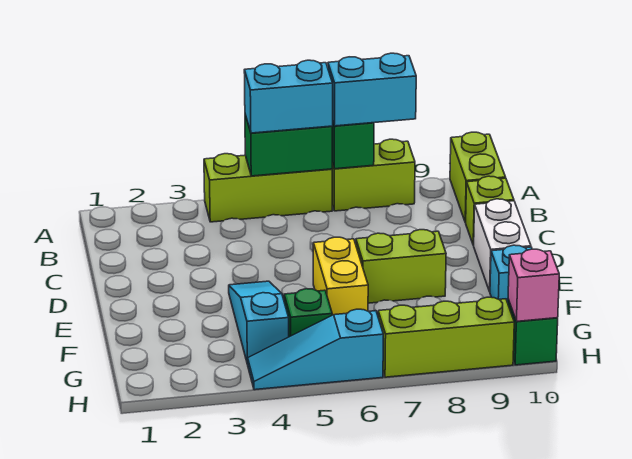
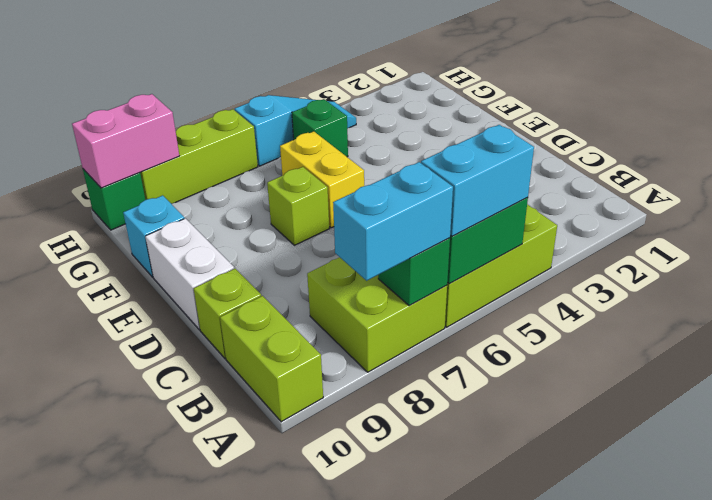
lime 1x2 brick [332,139,415,211] -> lime 2x2 brick [307,257,447,372]
cyan 1x3 slope [229,281,289,364] -> none
lime 1x2 brick [356,230,446,303] -> lime 1x1 brick [267,167,329,245]
pink 1x1 brick [508,249,559,322] -> pink 1x2 brick [72,94,179,188]

